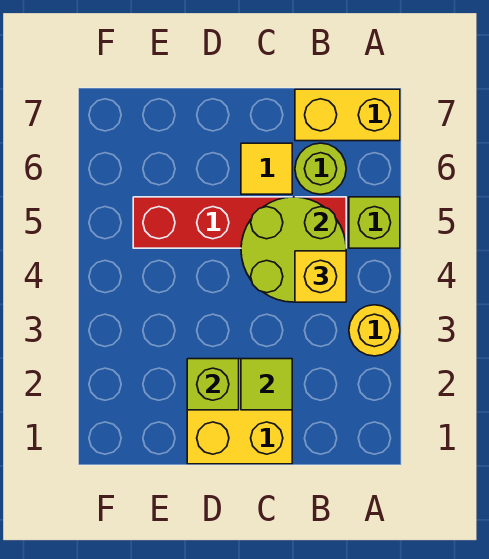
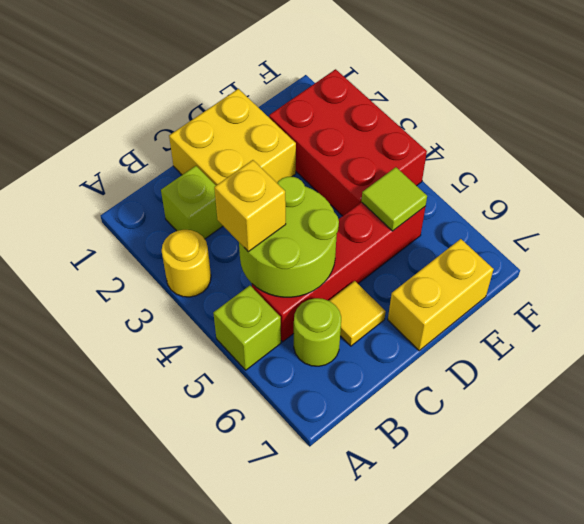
yellow 1x2 brick [295,89,400,141] -> yellow 1x2 brick moved to [388,239,494,351]
lime 1x1 tile [241,359,292,410] -> lime 1x1 tile moved to [361,167,427,231]
lime 1x1 brick [187,359,239,410] -> lime 1x1 brick moved to [161,166,223,239]
none -> red 2x3 brick [269,69,427,216]

